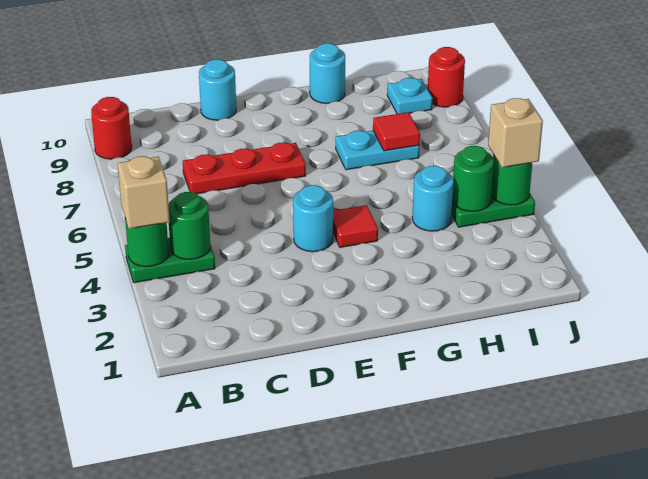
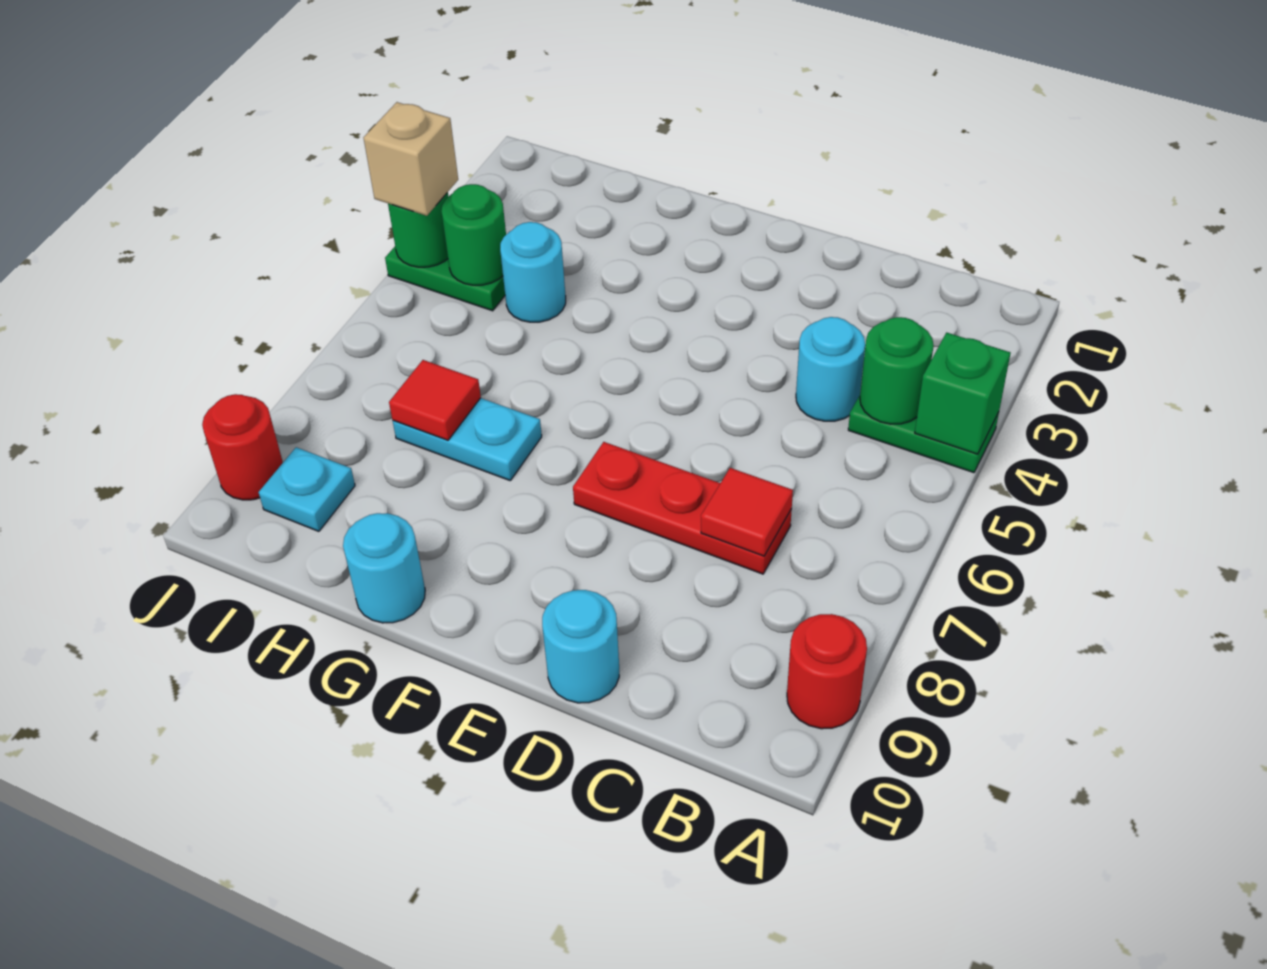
green 1x1 round brick [125,218,169,267] -> green 1x1 brick [915,333,1010,454]
tan 1x1 brick [118,156,170,229] -> none
cyan 1x1 round brick [293,185,333,252] -> cyan 1x1 round brick moved to [796,317,865,421]
red 1x1 tile [333,205,378,247] -> red 1x1 tile moved to [701,468,793,556]

